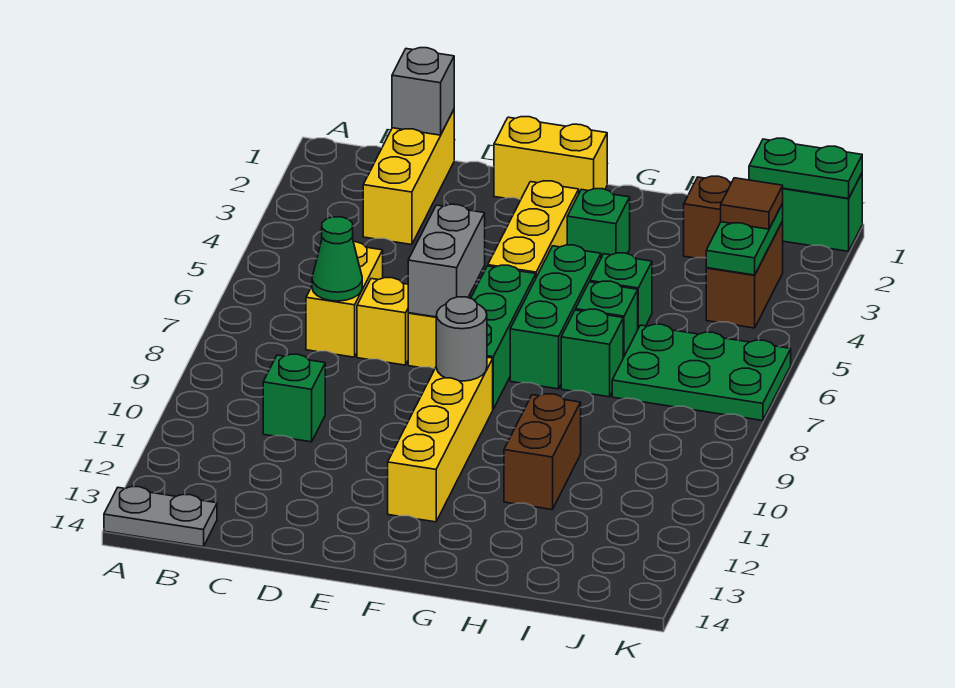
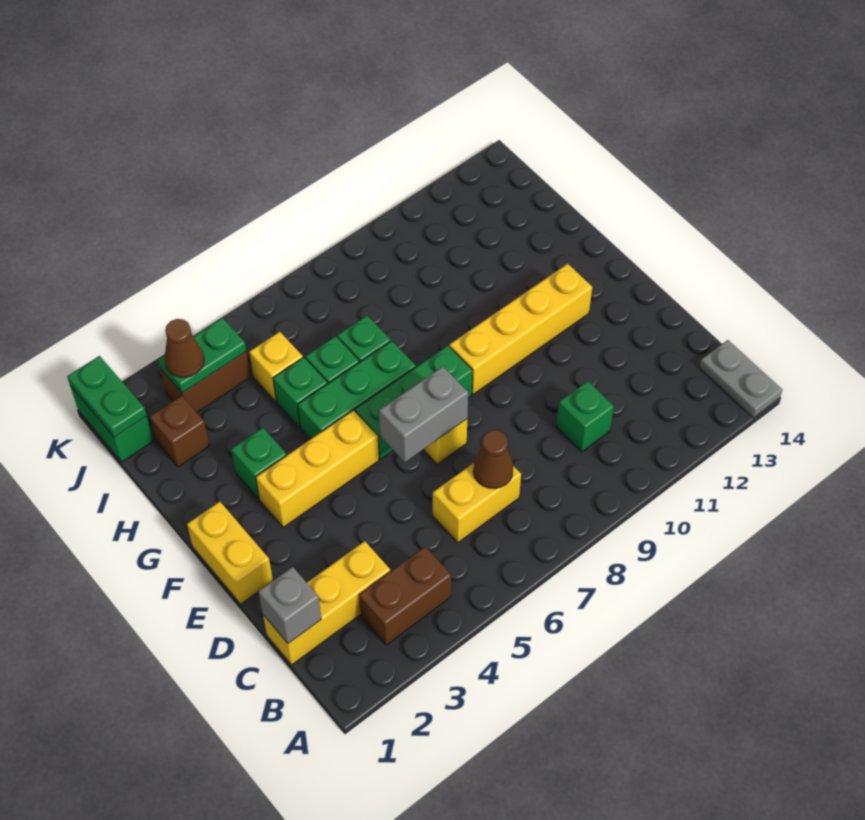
green 1x1 cone [312,217,362,301] -> brown 1x1 cone [473,430,513,489]
yellow 1x1 brick [357,278,408,365] -> yellow 1x1 brick moved to [249,332,303,401]
grey 1x1 round brick [436,297,487,381] -> none
brown 1x2 brick [504,394,581,509] -> brown 1x2 brick moved to [359,547,451,645]
green 2x3 plate [612,324,791,421] -> none
brown 1x1 tile [721,178,783,229] -> brown 1x1 cone [164,319,204,378]

